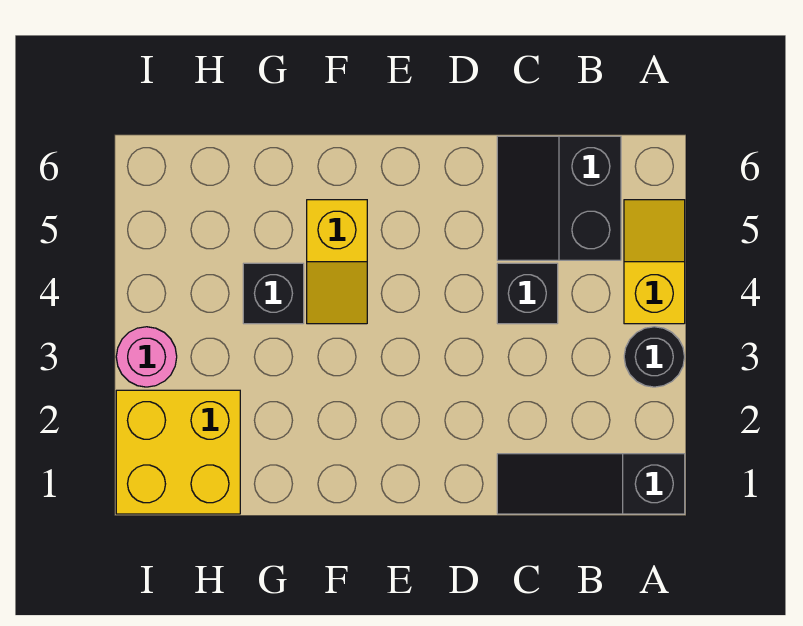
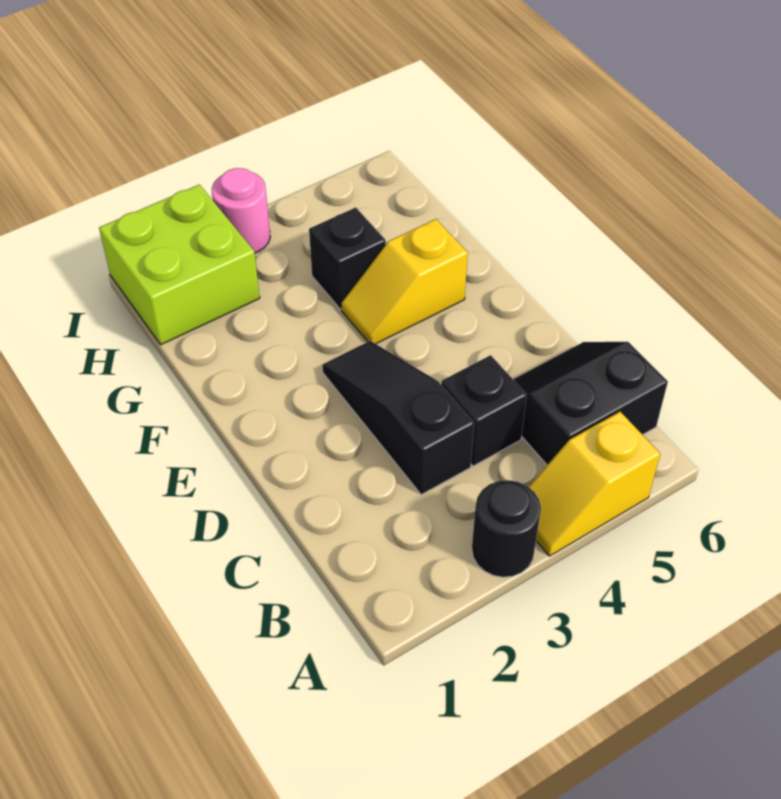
black 1x3 slope [497,454,685,514] -> black 1x3 slope moved to [322,341,474,495]
yellow 1x2 slope [624,200,685,324] -> yellow 1x2 slope turned to [529,412,660,556]
yellow 2x2 brick [116,390,240,514] -> lime 2x2 brick [99,185,260,345]

